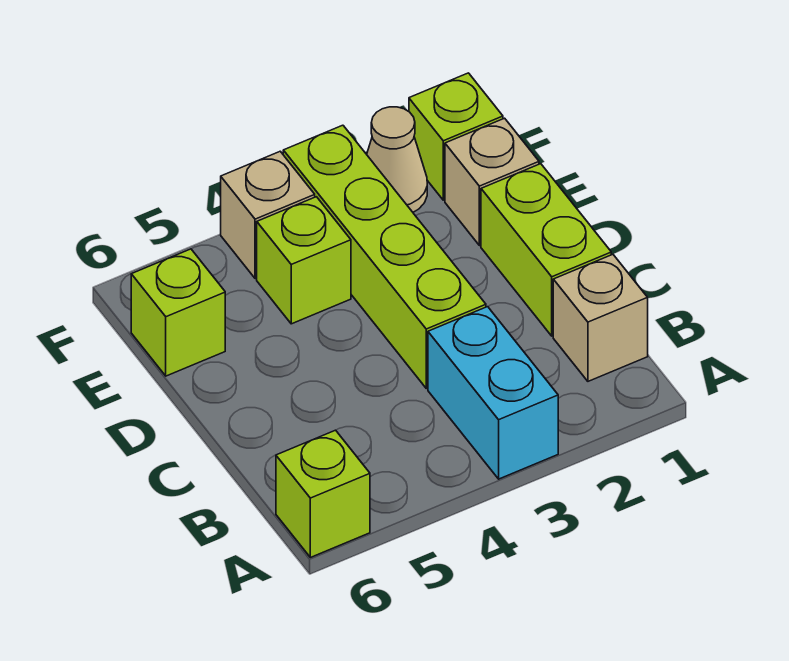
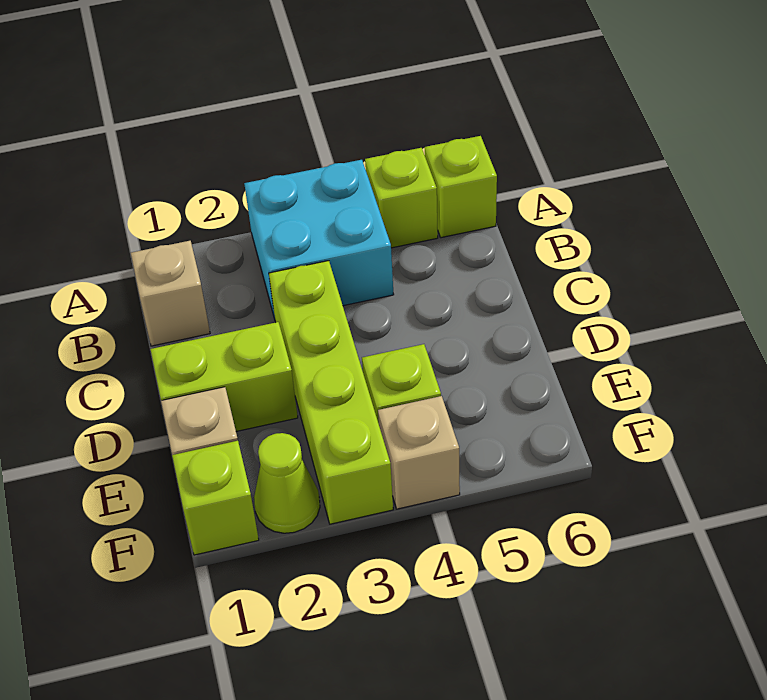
cyan 1x2 brick [428,307,558,479] -> cyan 2x2 brick [244,160,394,319]
lime 1x2 brick [481,164,611,336] -> lime 1x2 brick turned to [150,322,298,431]
lime 1x1 brick [131,249,225,376] -> lime 1x1 brick moved to [365,148,438,248]
tan 1x1 cone [367,107,427,212] -> lime 1x1 cone [254,433,320,533]

